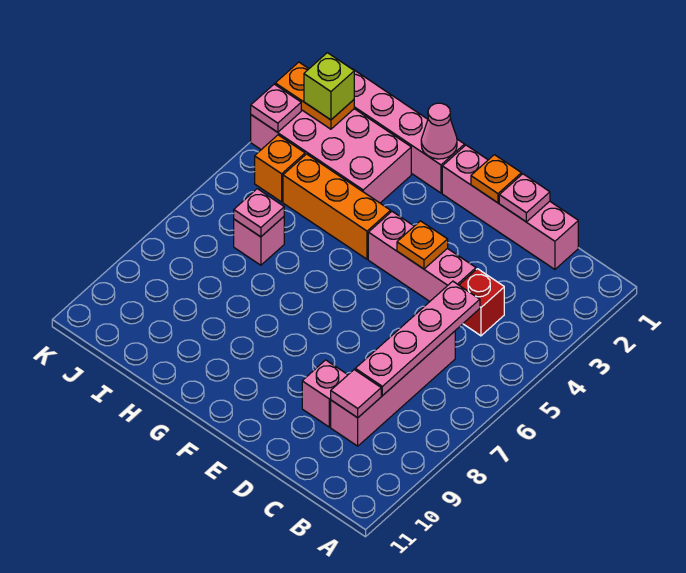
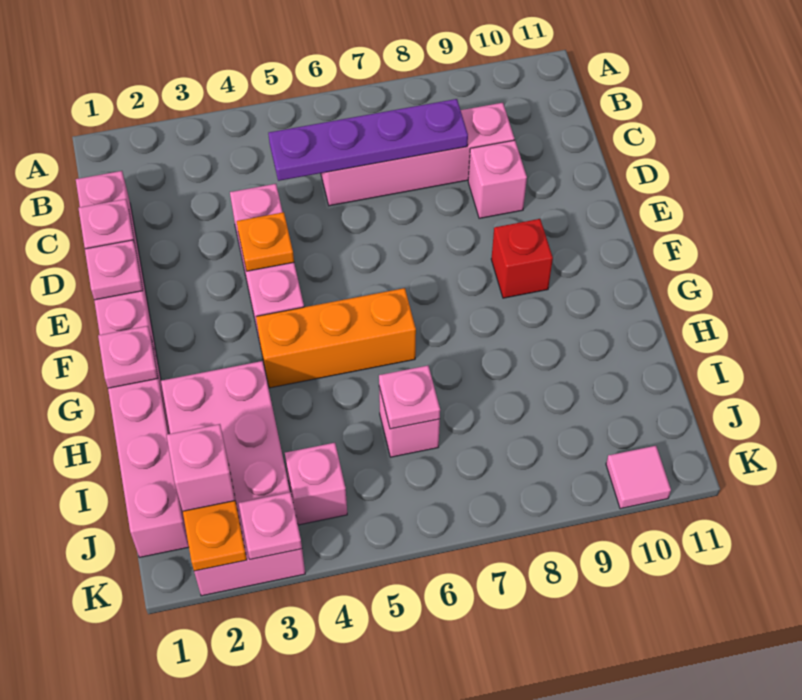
red 1x1 brick [459,269,504,336] -> red 1x1 brick moved to [491,219,553,298]
pink 1x4 plate [355,281,480,396] -> purple 1x4 plate [268,99,468,181]
pink 1x1 tile [331,370,381,418] -> pink 1x1 tile moved to [606,446,671,509]
orange 1x1 plate [471,155,521,203] -> pink 1x1 plate [85,240,143,300]
pink 1x1 cone [421,103,457,159] -> pink 1x1 plate [98,326,158,388]
orange 1x3 brick [283,154,391,259] -> orange 1x3 brick turned to [256,288,416,388]
lime 1x1 brick [304,53,354,120] -> pink 1x1 brick [167,424,235,511]
orange 1x1 brick [255,135,305,202] -> pink 1x1 brick [285,443,347,525]

